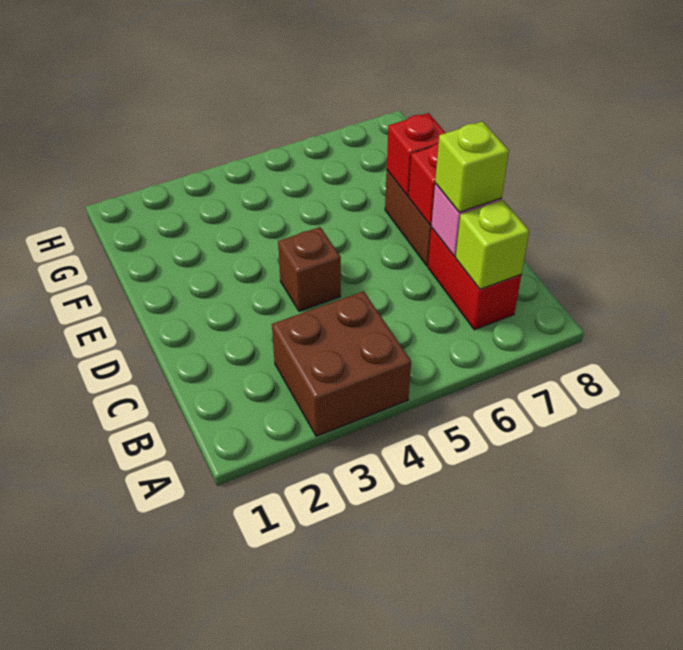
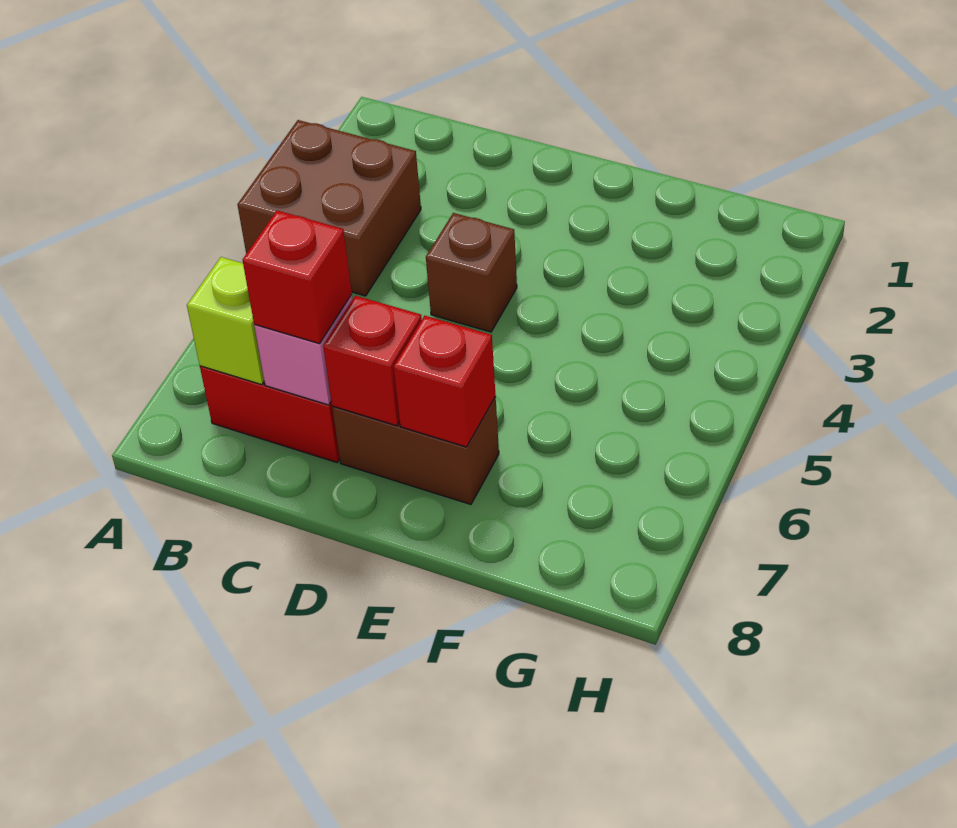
lime 1x1 brick [435,121,509,212] -> red 1x1 brick [243,211,352,344]

